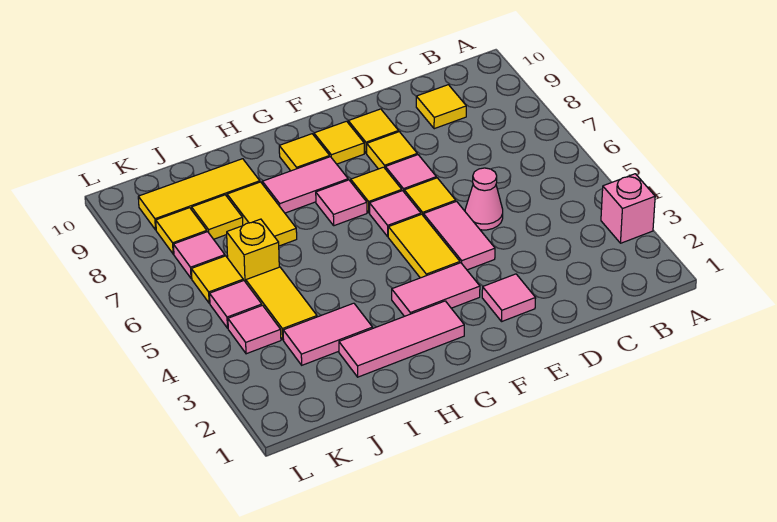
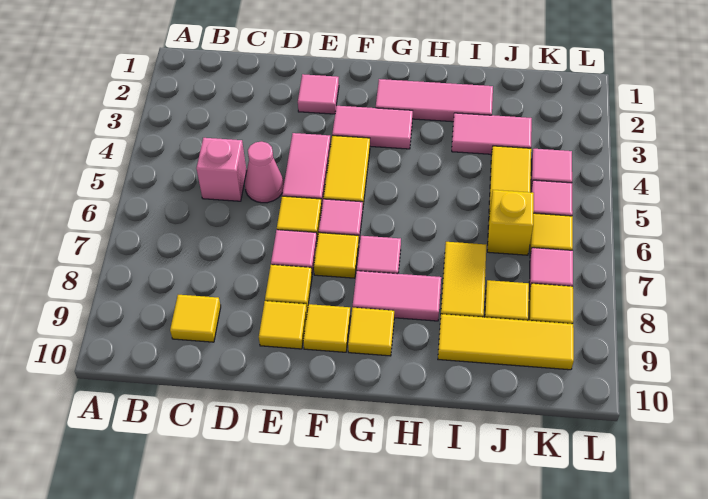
pink 1x1 brick [601,174,655,243] -> pink 1x1 brick moved to [196,138,247,201]

